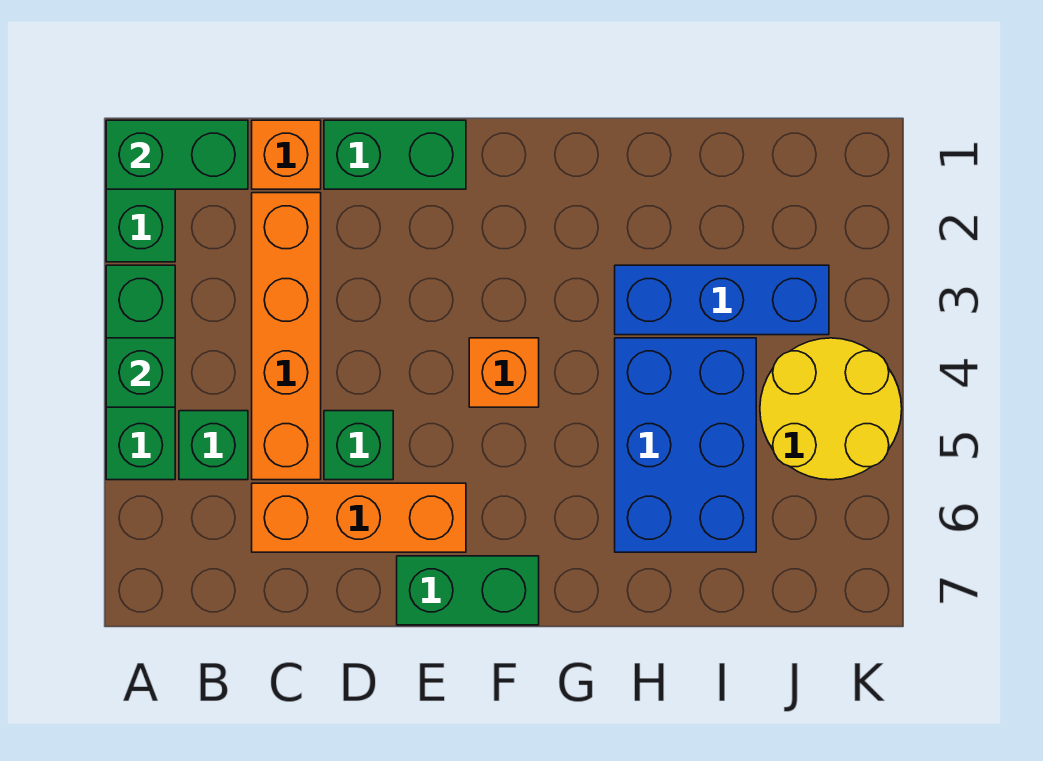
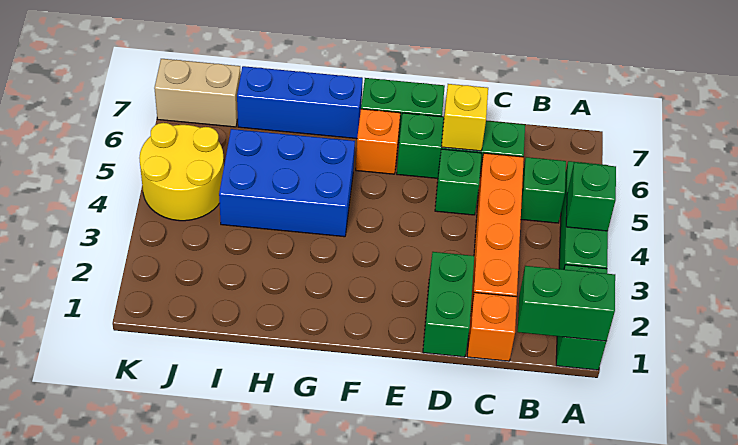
orange 1x3 brick [252,483,466,552] -> green 1x3 brick [397,113,525,178]
green 1x2 brick [324,120,466,189] -> green 1x2 brick turned to [423,252,474,357]
none -> yellow 1x1 brick [441,84,488,151]
orange 1x1 brick [469,338,539,407] -> orange 1x1 brick moved to [356,109,400,174]
blue 1x3 brick [615,265,829,335] -> blue 1x3 brick moved to [237,66,363,139]
blue 2x3 brick [615,338,756,552] -> blue 2x3 brick turned to [219,129,355,237]
none -> tan 1x2 brick [154,59,241,127]

